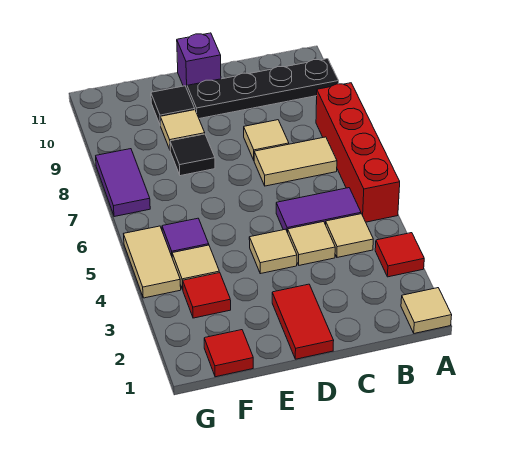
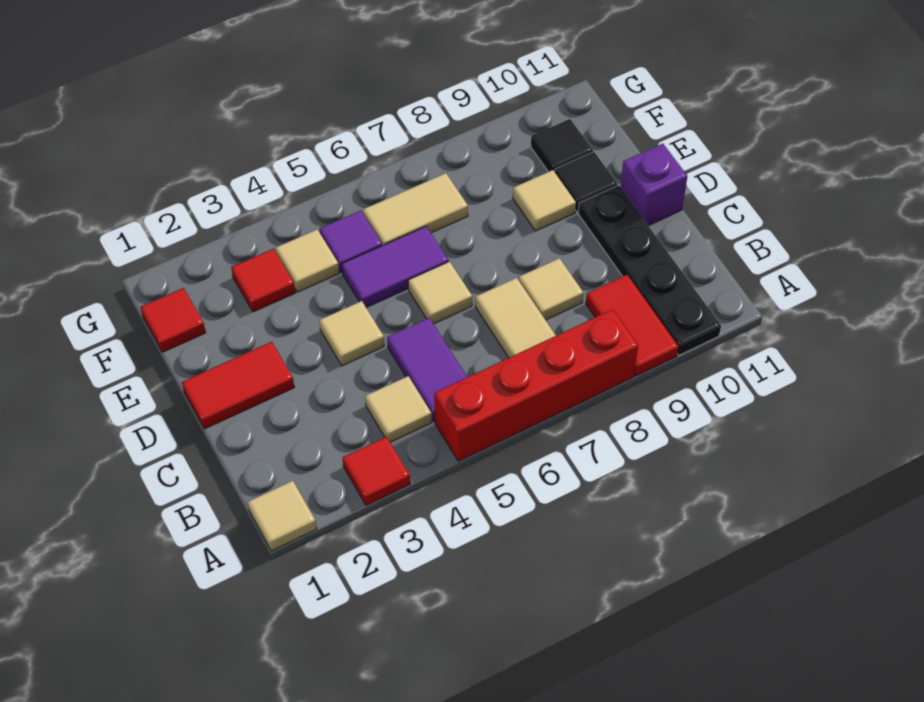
none -> red 1x2 tile [586,275,678,376]
tan 1x1 tile [288,222,335,265] -> tan 1x1 tile moved to [408,262,472,324]
black 1x1 tile [170,134,215,176] -> black 1x1 tile moved to [531,119,593,172]
tan 1x2 tile [124,226,181,298] -> tan 1x2 tile moved to [363,173,468,245]
purple 1x2 tile [96,149,150,217] -> purple 1x2 tile moved to [342,226,449,307]

